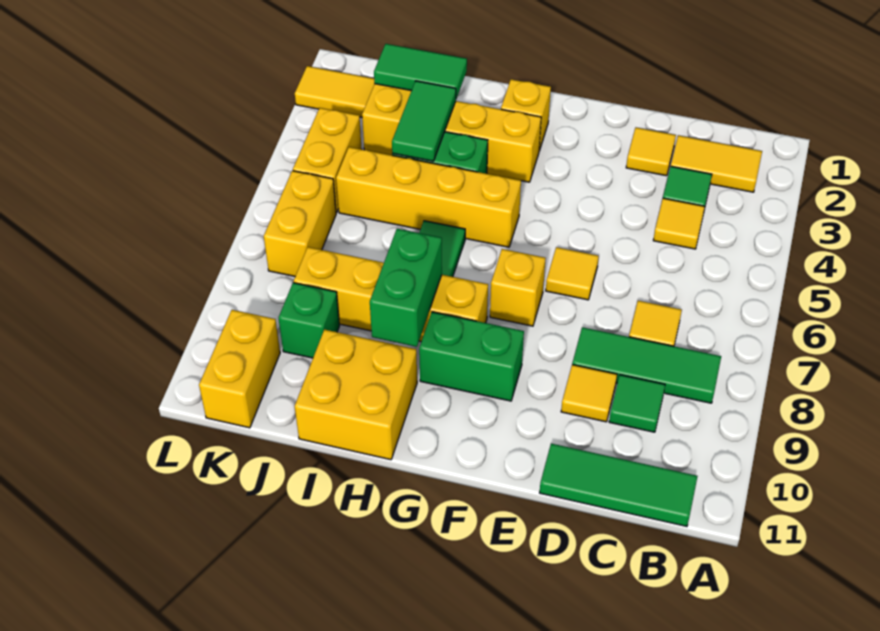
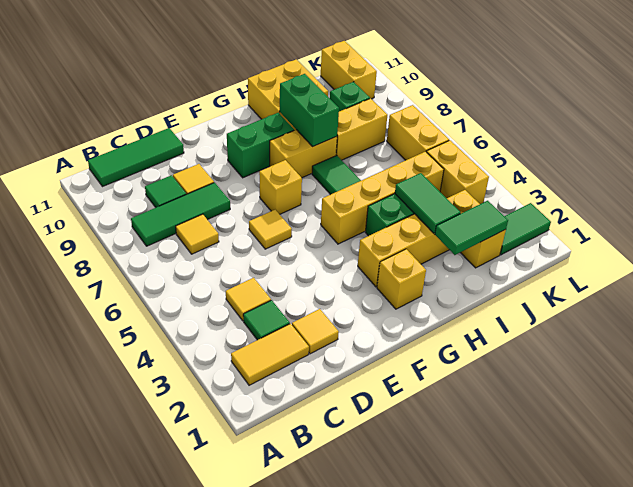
yellow 1x2 tile [295,66,374,117] -> green 1x2 tile [500,203,551,255]

